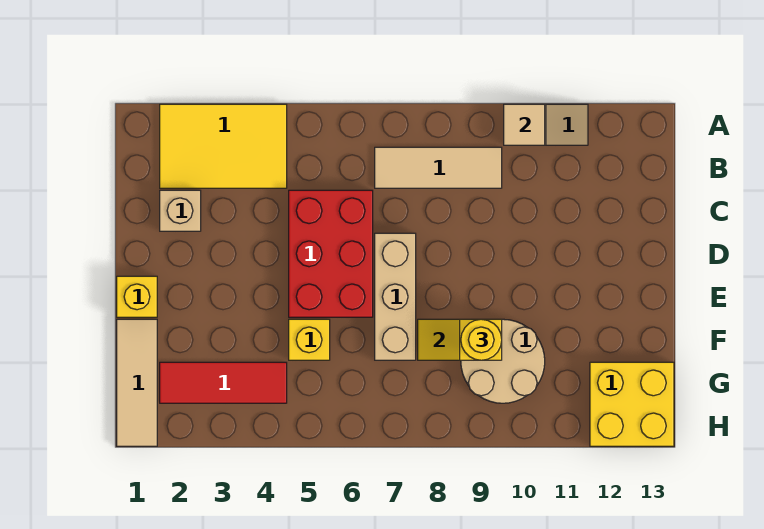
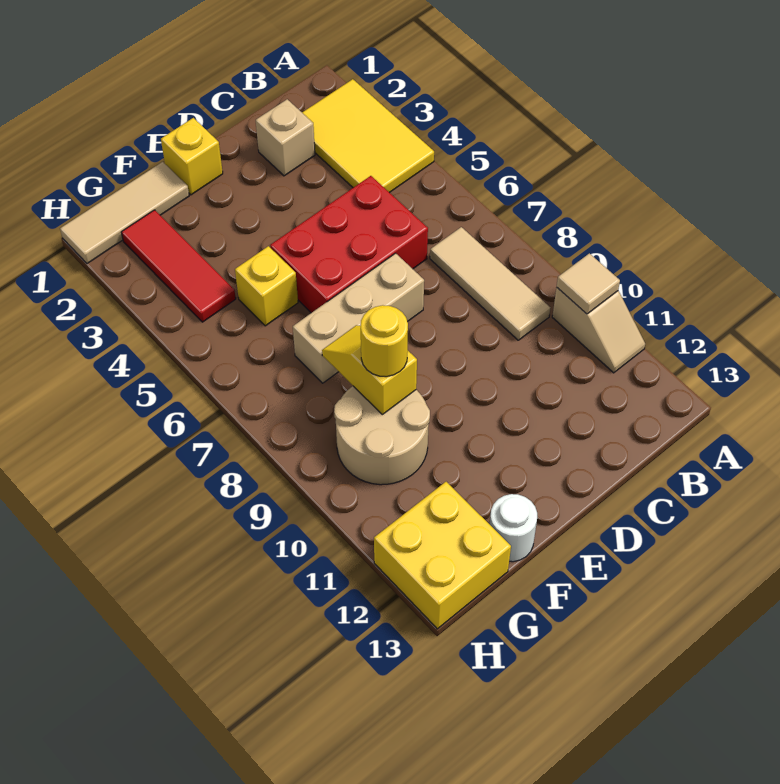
none -> white 1x1 round brick [490,494,537,562]

